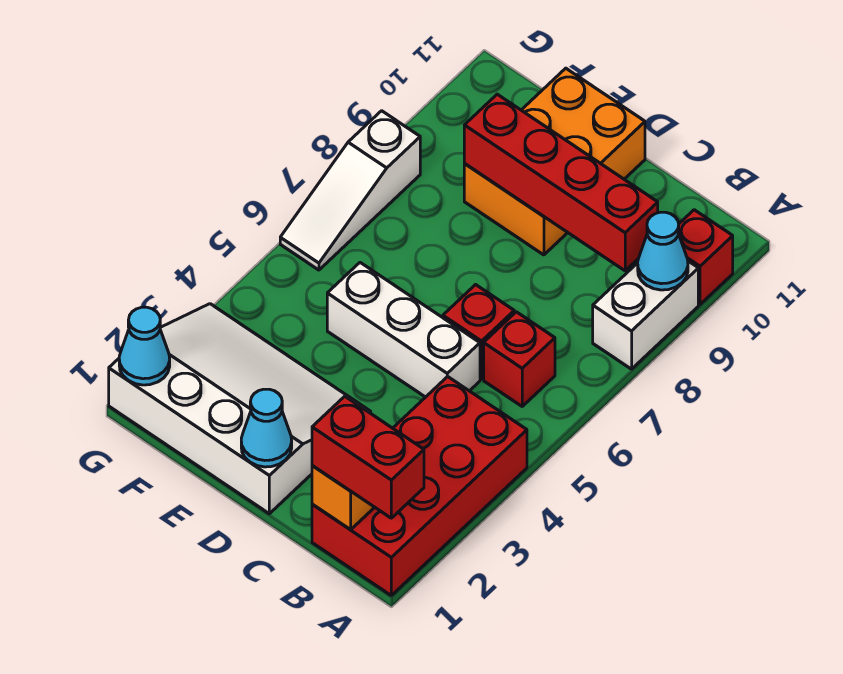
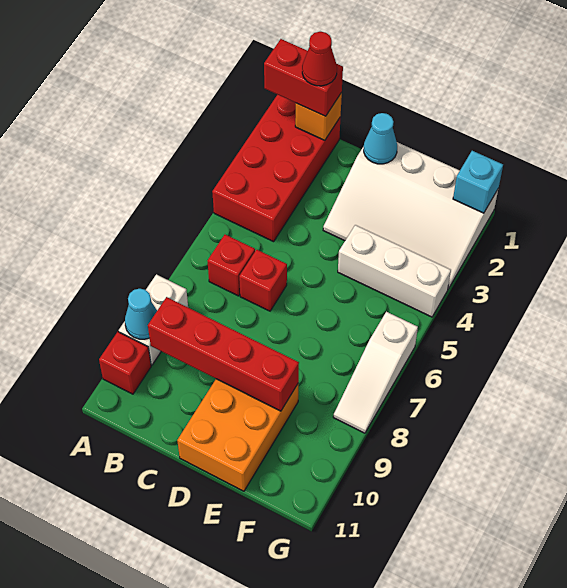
none -> red 1x1 cone [302,32,337,86]
white 1x3 brick [327,263,480,397] -> white 1x3 brick moved to [338,225,451,317]
cyan 1x1 cone [119,307,170,385] -> cyan 1x1 brick [453,151,503,213]
white 1x3 slope [280,111,420,270] -> white 1x3 slope turned to [333,312,418,433]

